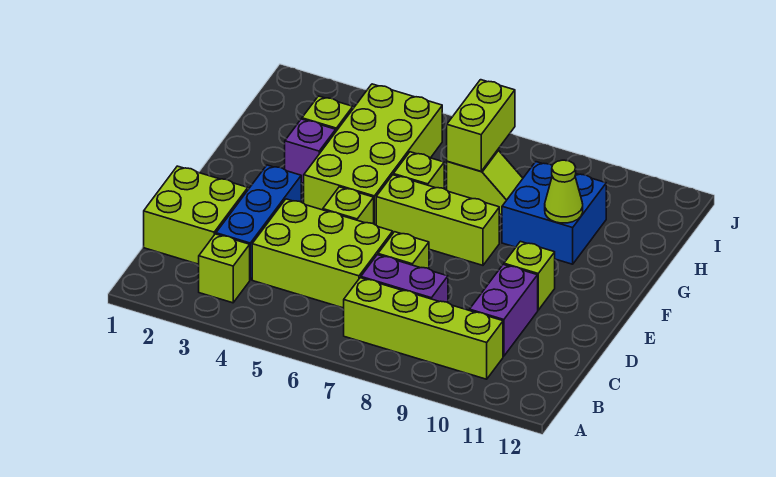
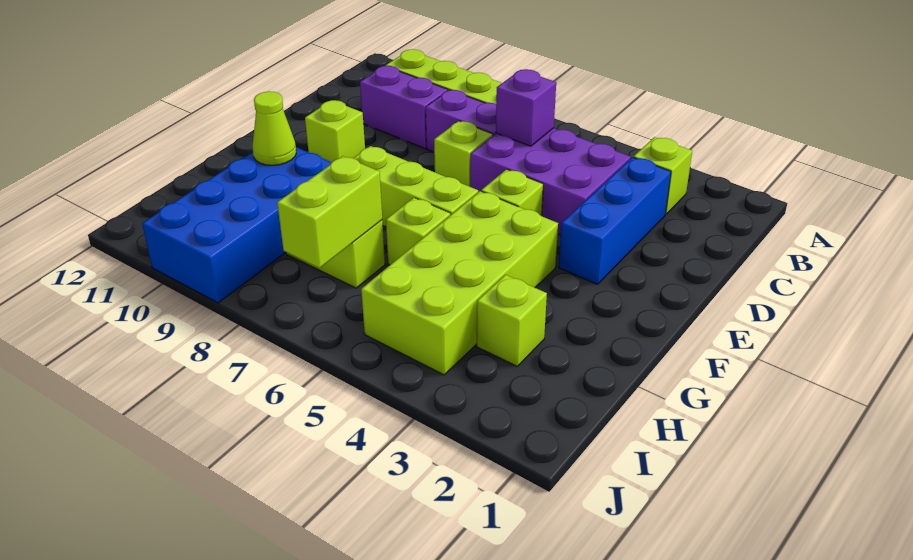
lime 2x2 brick [144,166,248,264] -> none
lime 2x3 brick [252,199,393,308] -> purple 2x3 brick [470,128,631,235]
purple 1x2 brick [469,264,538,356] -> purple 1x2 brick turned to [360,66,448,148]
purple 1x1 brick [285,119,336,183] -> purple 1x1 brick moved to [496,69,556,146]
blue 2x2 brick [502,162,606,264] -> blue 2x4 brick [142,147,332,303]

